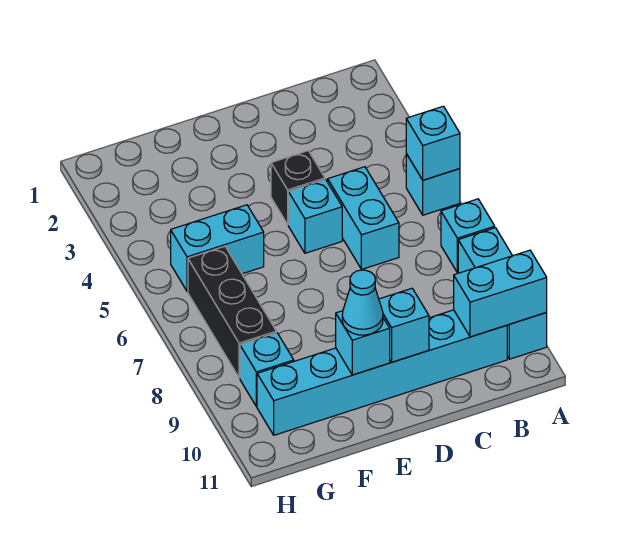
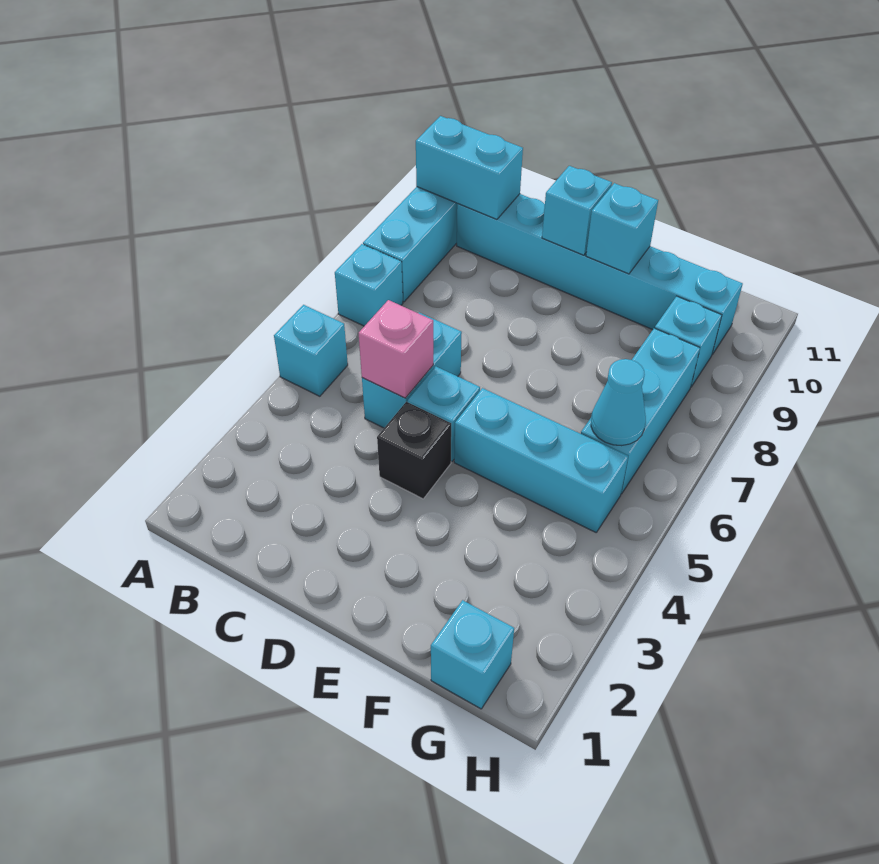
cyan 1x1 brick [406,106,460,180] -> cyan 1x1 brick moved to [431,600,514,709]
none -> pink 1x1 brick [359,300,433,398]
cyan 1x1 cone [342,270,383,335] -> cyan 1x1 cone moved to [591,359,646,446]
cyan 1x2 brick [171,205,264,291] -> cyan 1x3 brick [454,388,628,532]
black 1x3 brick [188,246,276,378] -> cyan 1x3 brick [581,328,700,494]

